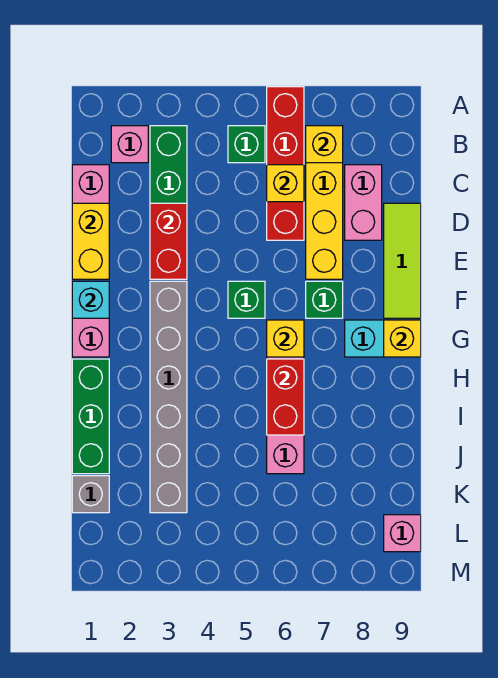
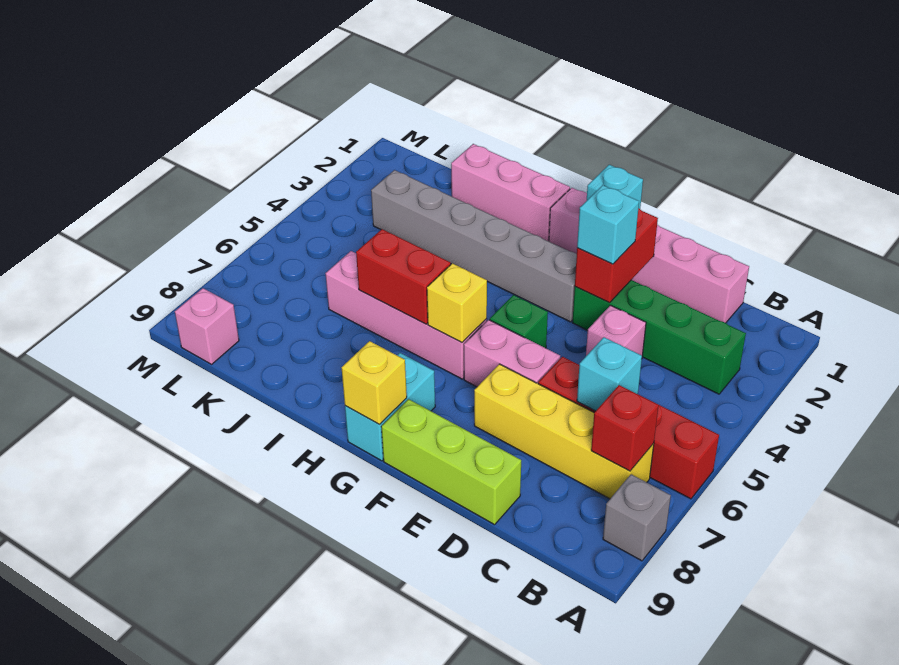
pink 1x1 brick [111,126,148,163] -> pink 1x1 brick moved to [586,305,646,356]
green 1x1 brick [228,126,265,163] -> none
yellow 1x1 brick [306,126,343,163] -> red 1x1 brick [591,385,659,471]
yellow 1x1 brick [267,165,304,202] -> cyan 1x1 brick [577,337,642,411]
pink 1x2 brick [345,165,382,240] -> pink 1x2 brick moved to [464,320,560,387]
yellow 1x2 brick [72,203,109,279] -> none
red 1x2 brick [150,203,187,279] -> red 1x2 brick turned to [575,208,658,303]
lime 1x3 tile [384,203,421,318] -> lime 1x3 brick [381,399,521,525]
none -> cyan 1x1 brick [577,185,639,264]
green 1x1 brick [306,281,343,318] -> none
green 1x3 brick [72,359,109,474] -> pink 1x3 brick [451,144,570,241]
grey 1x1 brick [72,476,109,513] -> grey 1x1 brick moved to [603,474,671,561]

